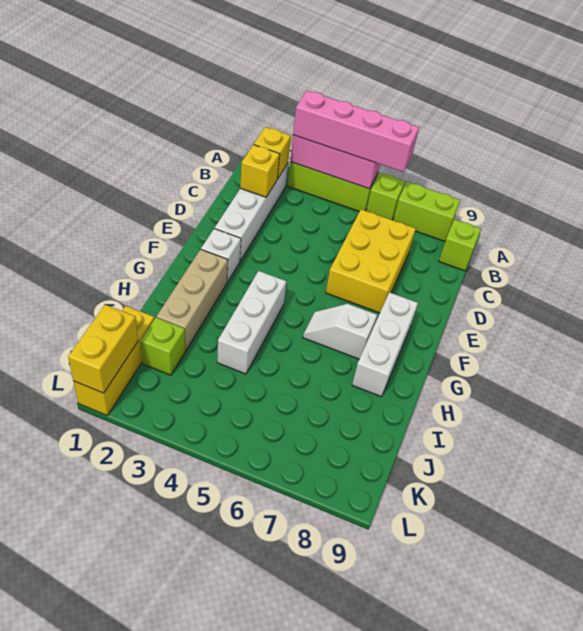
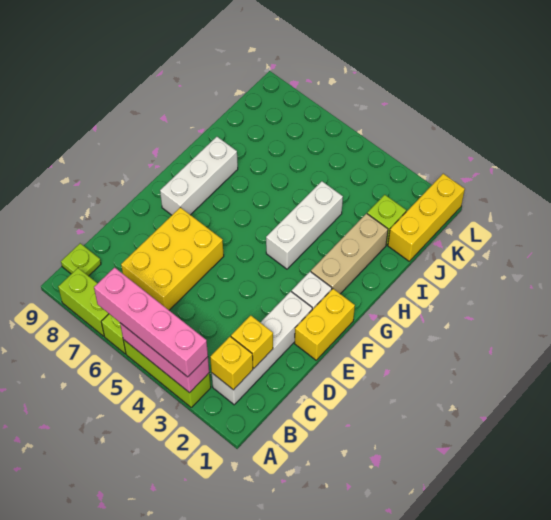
lime 1x1 brick [439,219,481,271] -> lime 1x1 plate [61,243,101,276]
white 1x2 slope [303,304,377,359] -> none
yellow 1x2 brick [68,305,138,393] -> yellow 1x2 brick moved to [295,289,355,360]

